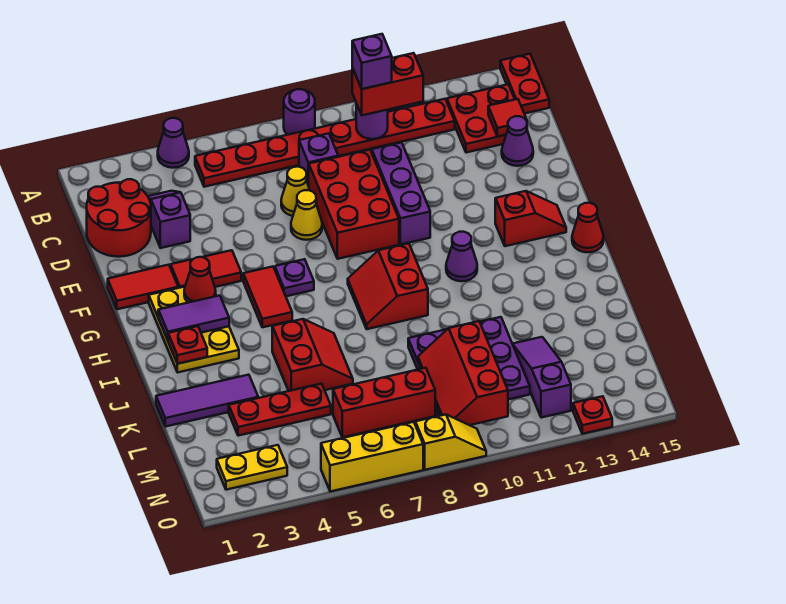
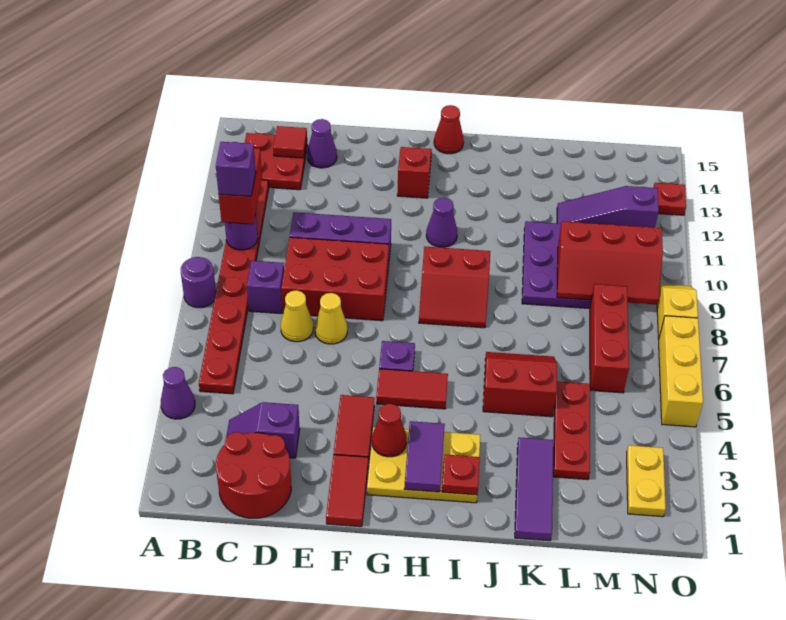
red 1x2 plate [500,54,549,114] -> none

